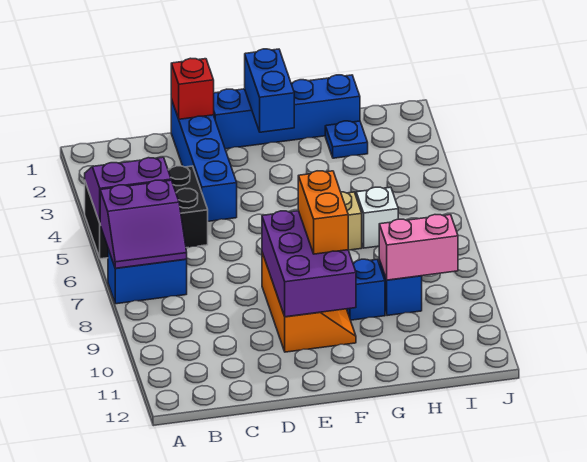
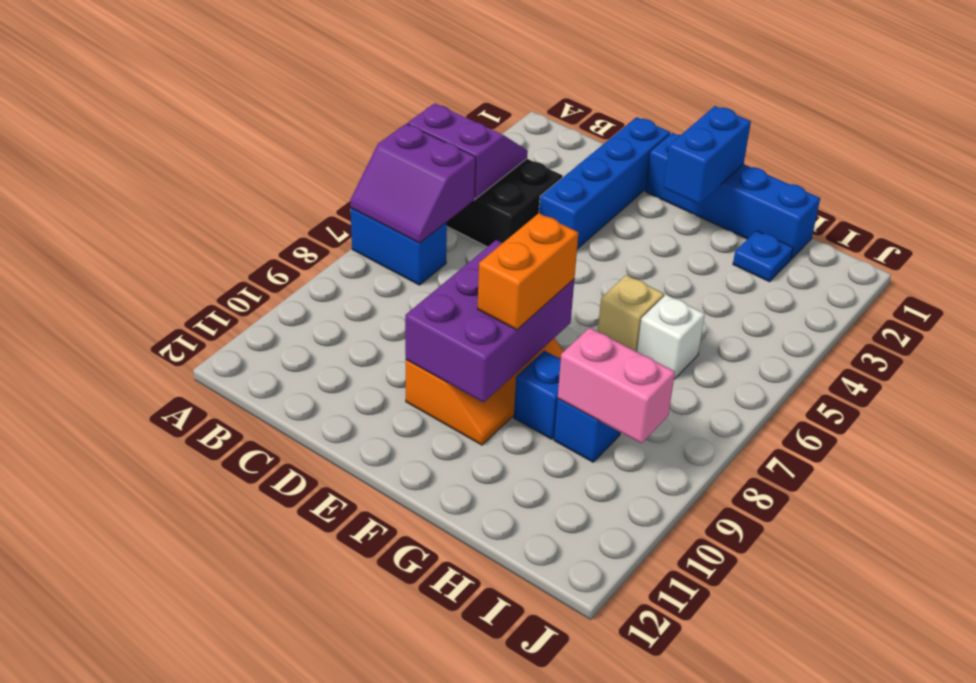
red 1x1 brick [171,58,214,119] -> none

